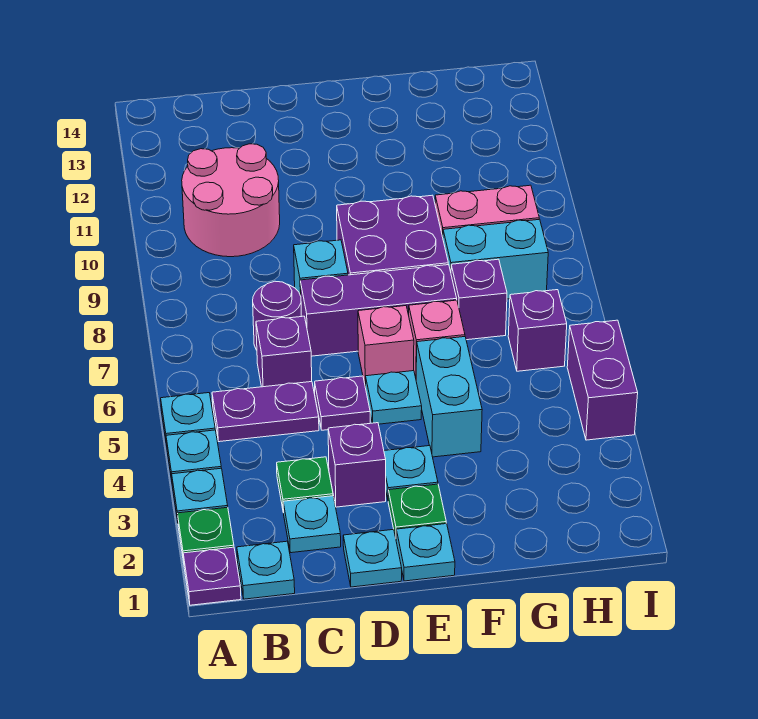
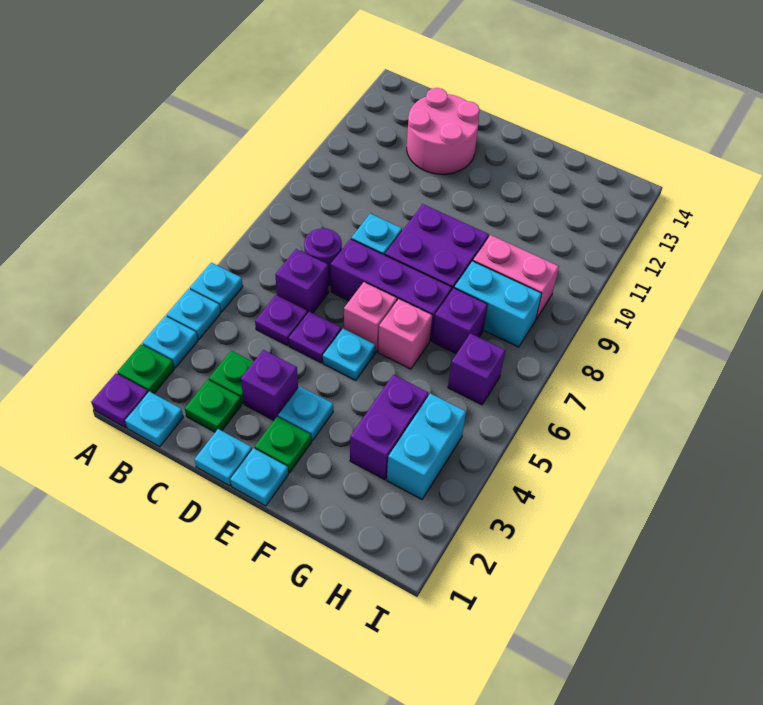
purple 1x2 plate [212,382,319,442] -> purple 1x1 plate [255,295,308,346]
pink 2x2 round brick [182,144,280,257] -> pink 2x2 round brick moved to [407,88,480,174]
cyan 1x1 plate [283,496,341,553] -> green 1x1 plate [185,380,241,432]
cyan 1x2 brick [416,337,482,457] -> cyan 1x2 brick moved to [387,393,466,499]
purple 1x2 brick [567,320,638,440] -> purple 1x2 brick moved to [350,375,428,480]

